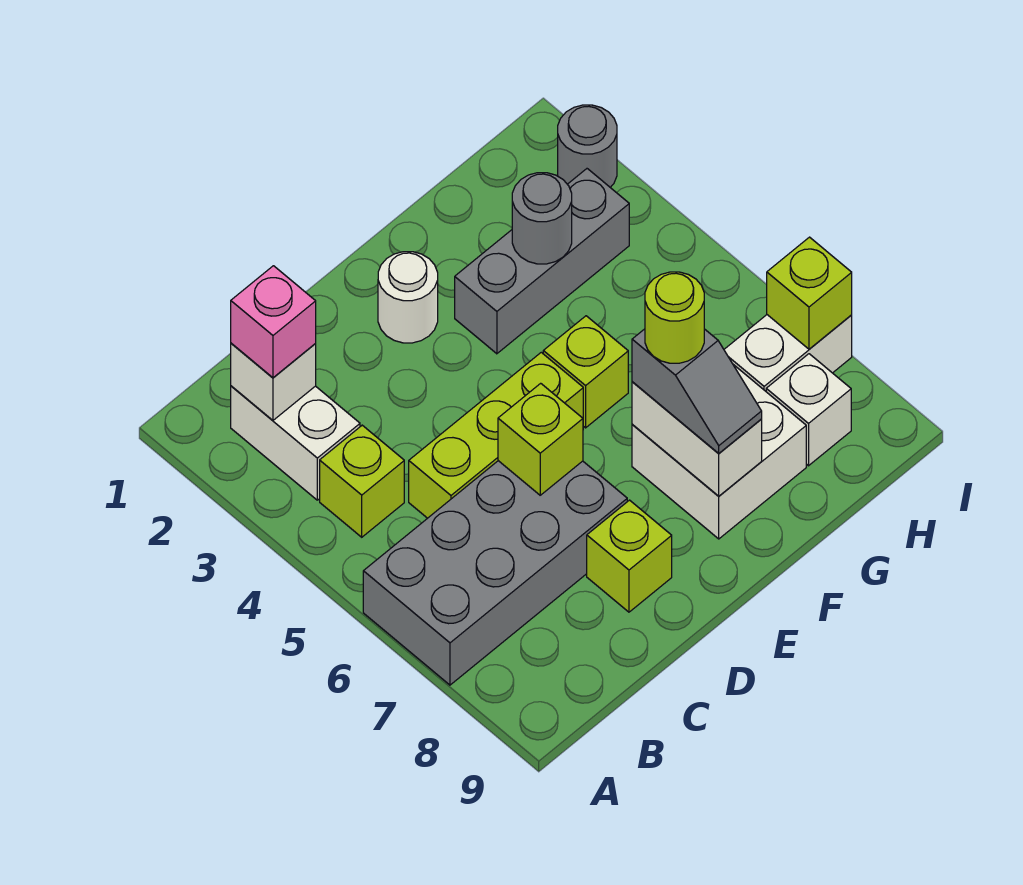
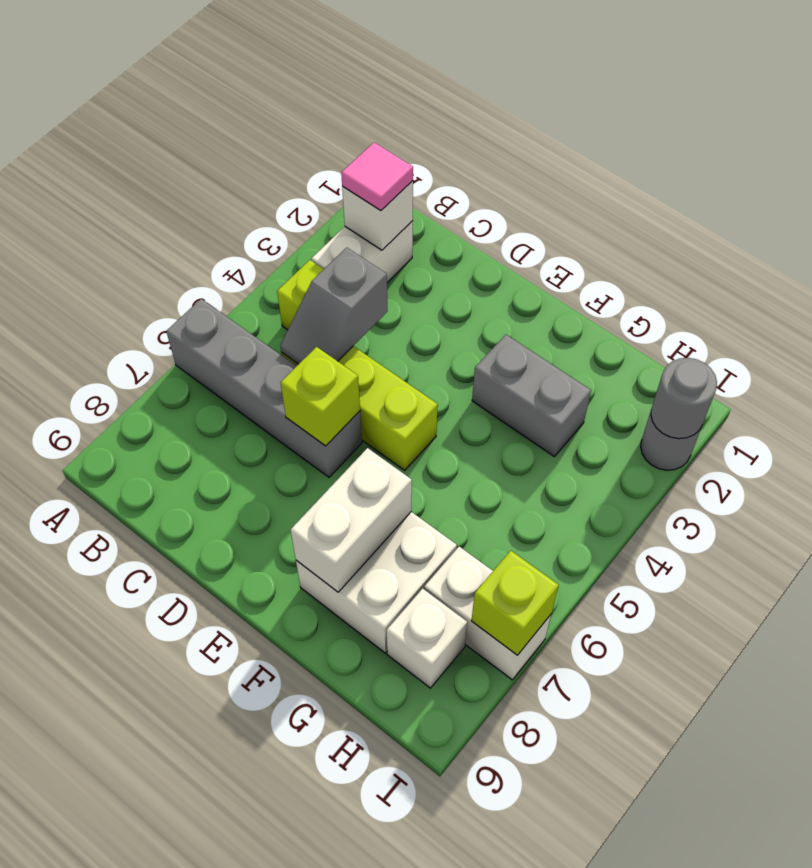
grey 2x4 brick [363,461,627,685] -> grey 1x4 brick [166,299,362,477]
pink 1x1 brick [231,266,316,378] -> pink 1x1 tile [341,143,413,211]
lime 1x1 brick [587,500,672,612] -> none
white 1x1 round brick [378,252,438,343] -> none
grey 1x3 brick [455,169,629,354] -> grey 1x2 brick [472,335,591,457]
lime 1x1 brick [543,316,628,428] -> none
grey 1x2 slope [632,329,762,453] -> grey 1x2 slope moved to [280,248,388,364]
lime 1x1 round brick [645,272,704,363] -> none
grey 1x1 round brick [512,173,572,264] -> grey 1x1 round brick moved to [651,358,717,439]

